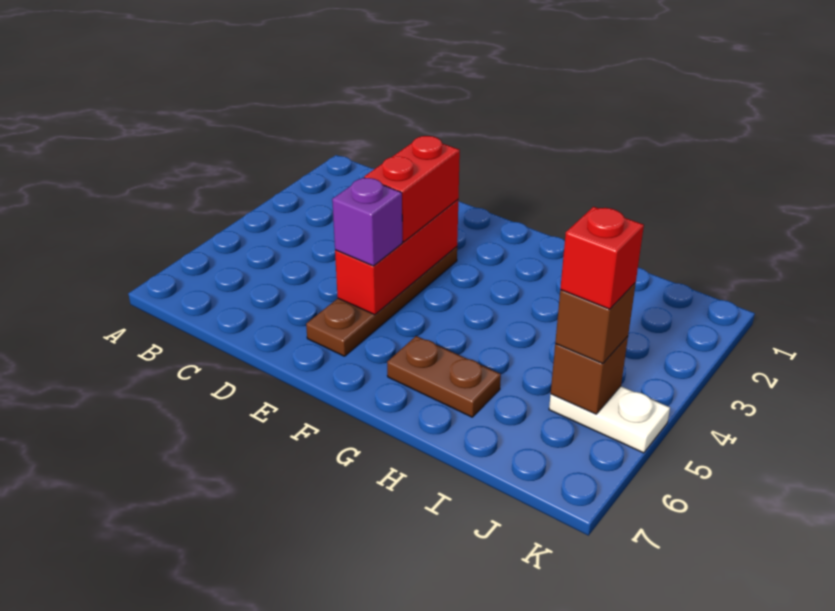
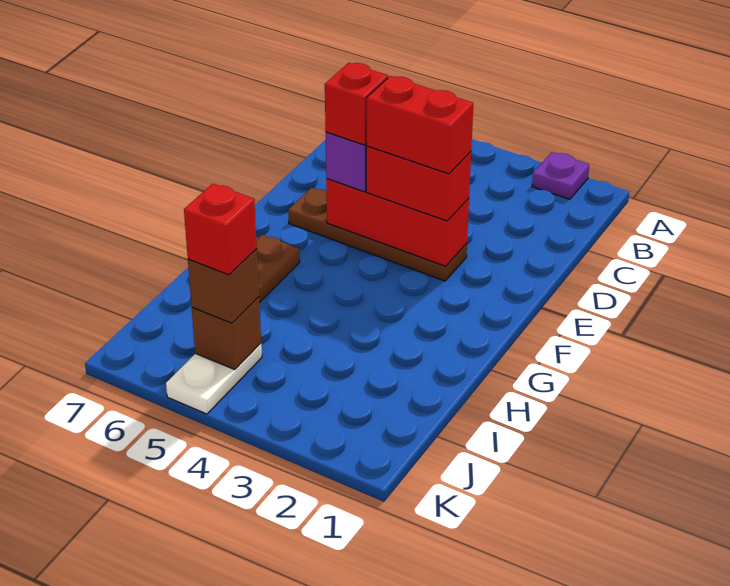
none -> purple 1x1 plate [532,152,589,199]
none -> red 1x2 brick [366,76,473,174]
none -> red 1x1 brick [325,63,388,145]

